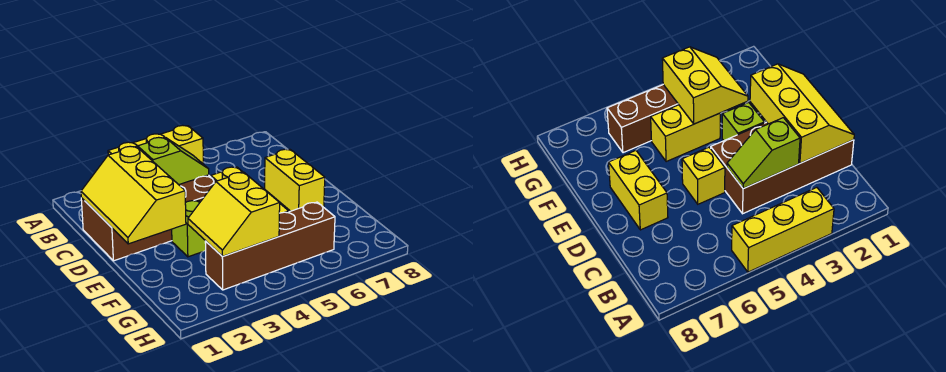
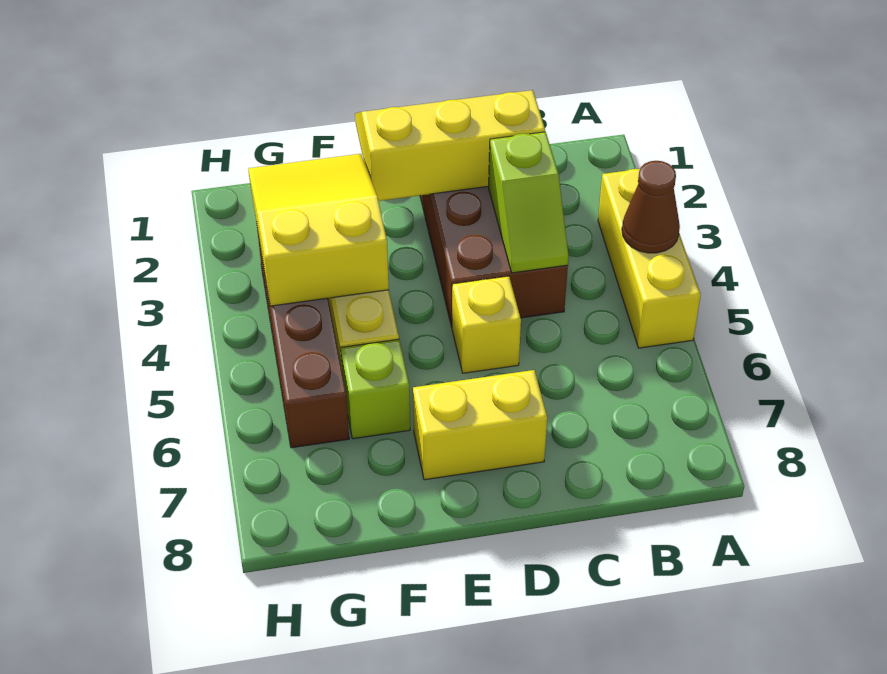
none -> brown 1x1 cone [622,161,680,253]
lime 1x1 brick [172,200,206,257] -> lime 1x1 brick moved to [341,339,410,439]
yellow 2x2 slope [188,172,280,257] -> yellow 2x3 slope [248,154,389,306]

